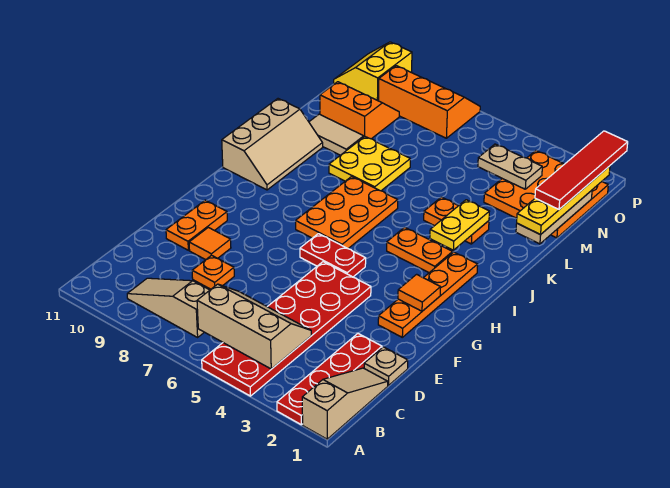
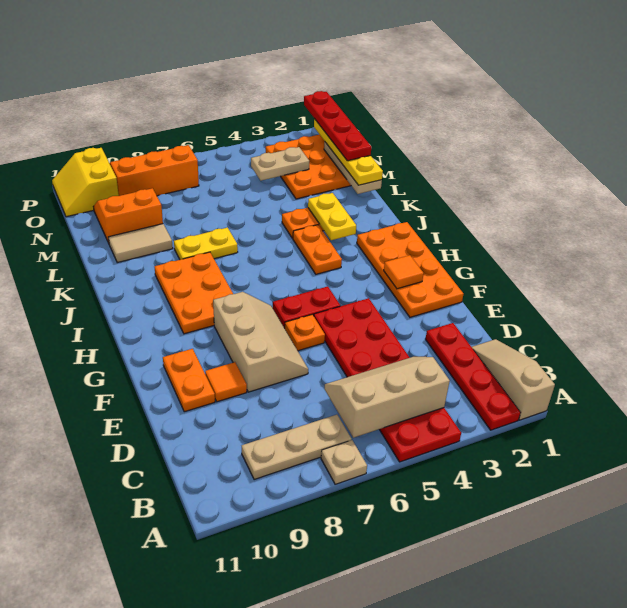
tan 1x3 slope [127,278,209,337] -> tan 1x3 plate [242,415,351,480]
tan 1x1 plate [364,347,408,385] -> tan 1x1 plate moved to [321,440,367,484]
orange 1x1 plate [192,255,234,289] -> orange 1x1 plate moved to [285,314,325,351]
orange 1x4 plate [378,252,478,337] -> orange 2x4 plate [357,222,463,317]
orange 2x3 plate [296,177,398,249] -> orange 2x3 plate moved to [155,252,233,334]
orange 1x2 plate [387,227,453,273] -> orange 1x2 plate turned to [293,225,342,274]
tan 2x3 slope [222,99,323,190] -> tan 2x3 slope moved to [213,292,308,392]
yellow 2x2 plate [329,137,410,191] -> yellow 1x2 plate [174,228,238,260]
red 1x4 tile [535,131,628,209] -> red 1x4 plate [304,91,371,161]

